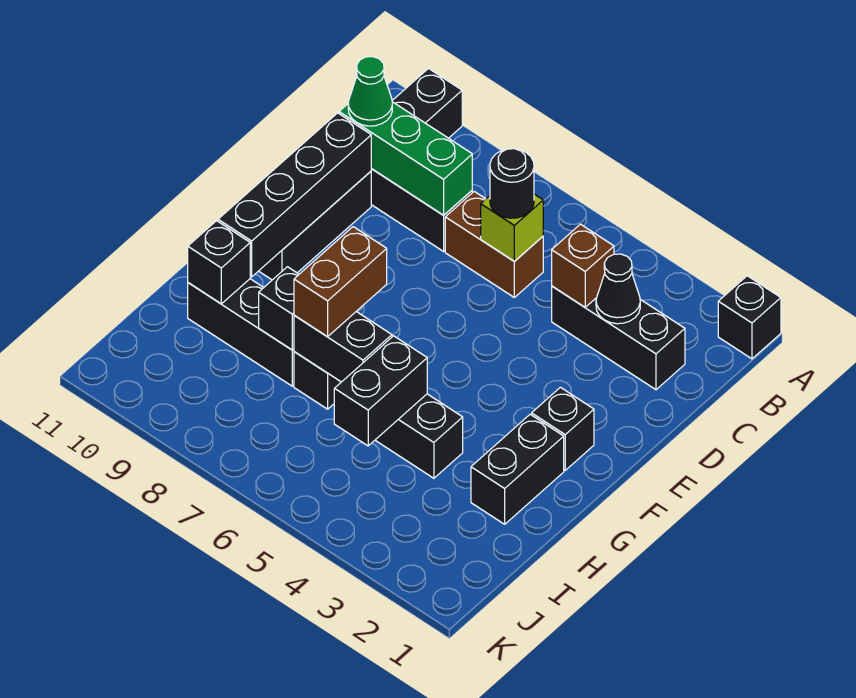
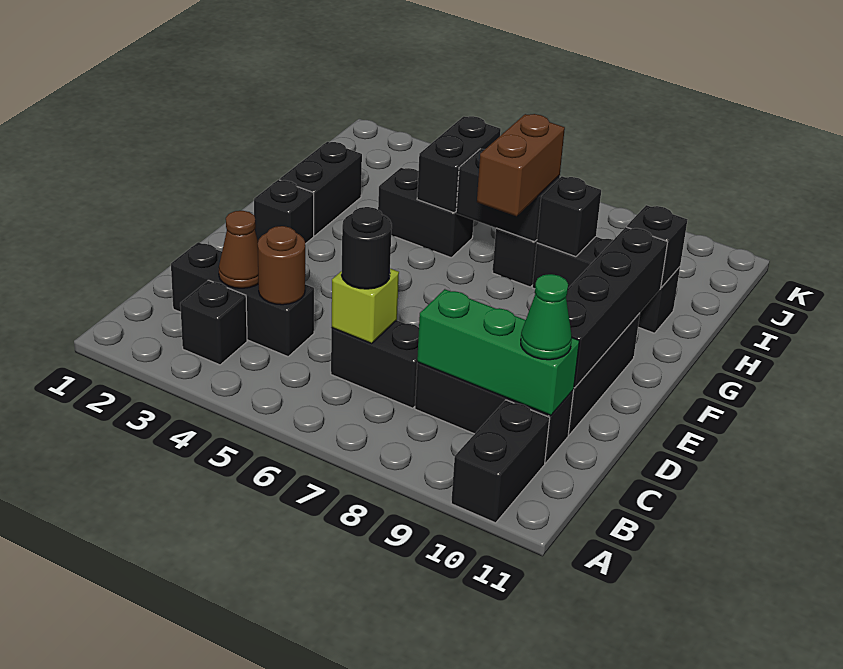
black 1x1 brick [718,276,781,359] -> black 1x1 brick moved to [180,280,247,365]
black 1x1 cone [596,254,640,324] -> brown 1x1 cone [219,211,258,288]
brown 1x1 brick [552,224,614,307] -> brown 1x1 round brick [258,226,305,305]
brown 1x2 brick [445,191,543,297] -> black 1x2 brick [331,320,419,408]

